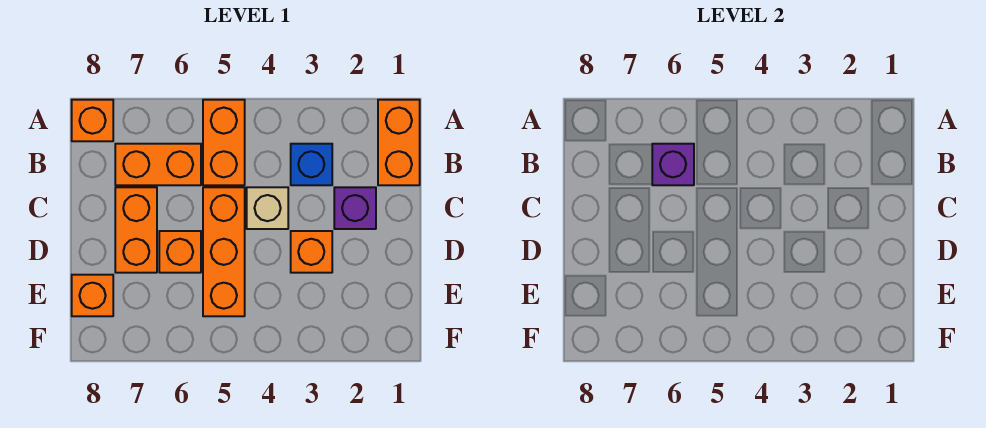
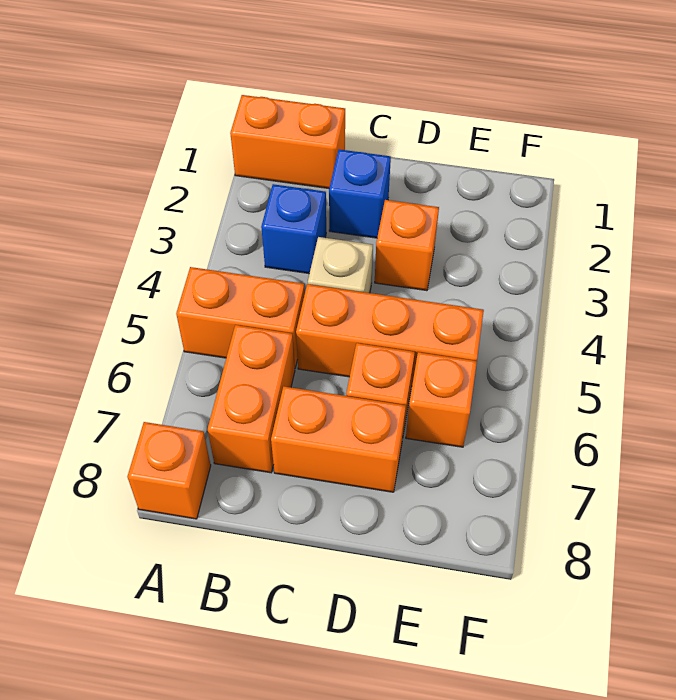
purple 1x1 brick [652,144,694,185] -> none
purple 1x1 brick [334,187,376,229] -> blue 1x1 brick [329,149,391,238]
orange 1x1 brick [72,275,113,316] -> orange 1x1 brick moved to [406,352,477,447]

